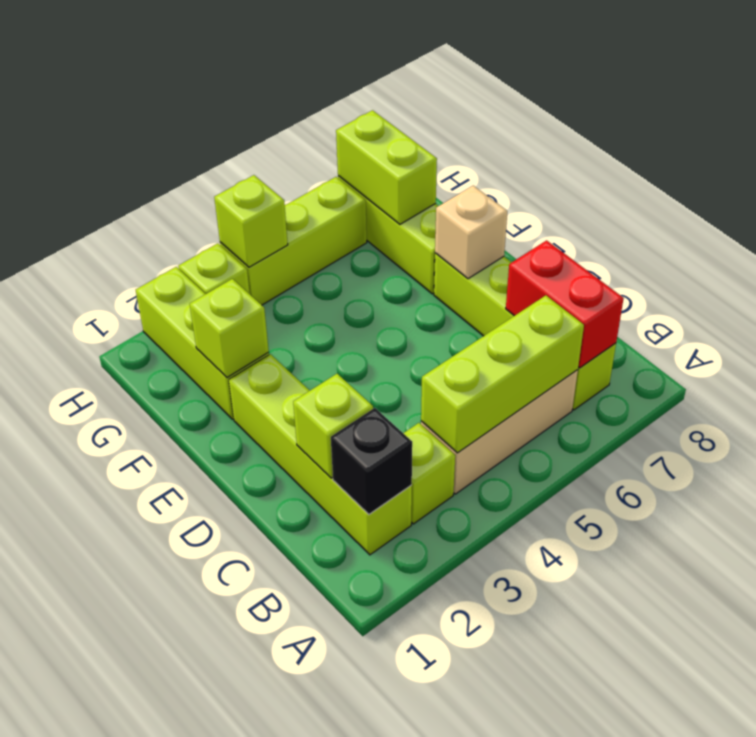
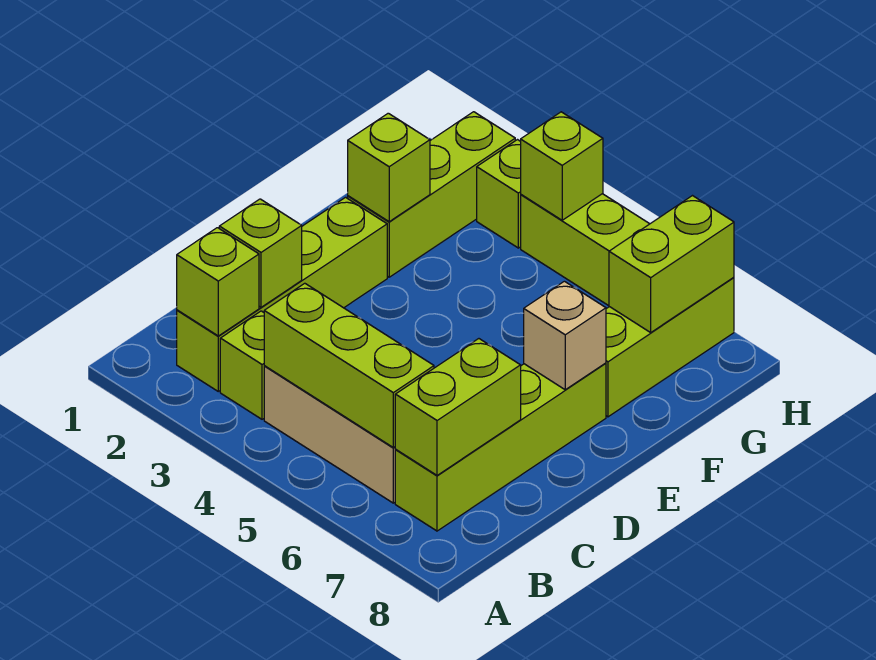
black 1x1 brick [331,408,412,514] -> lime 1x1 brick [177,228,259,336]
red 1x2 brick [506,240,624,368] -> lime 1x2 brick [395,339,521,475]

